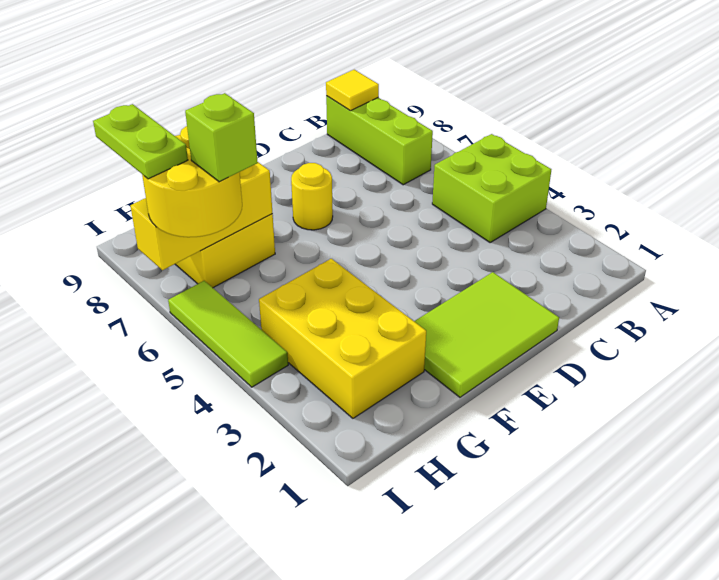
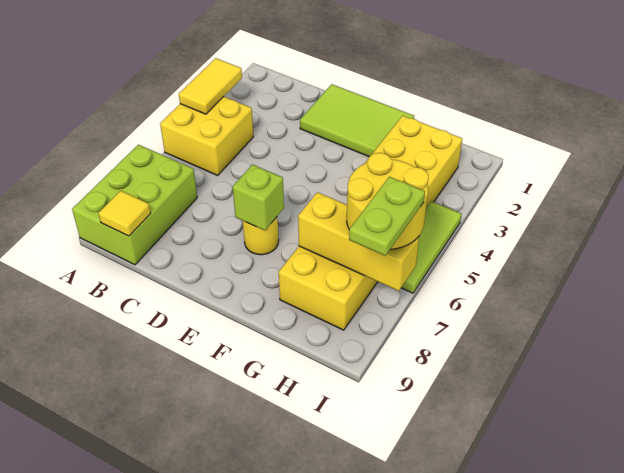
none -> yellow 1x2 tile [179,58,242,114]
lime 2x2 brick [432,134,551,242] -> yellow 2x2 brick [160,97,253,175]
lime 1x3 brick [326,96,433,185] -> lime 2x3 brick [72,145,197,265]
lime 1x1 brick [185,93,258,182] -> lime 1x1 brick moved to [233,165,284,230]

